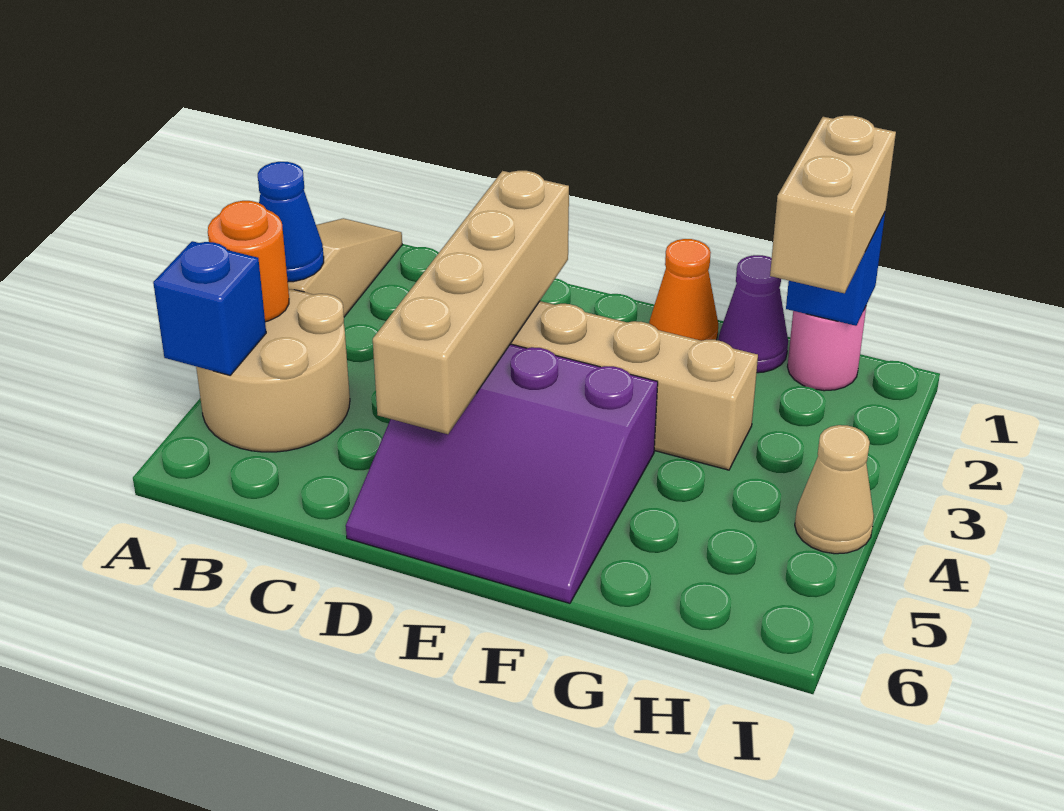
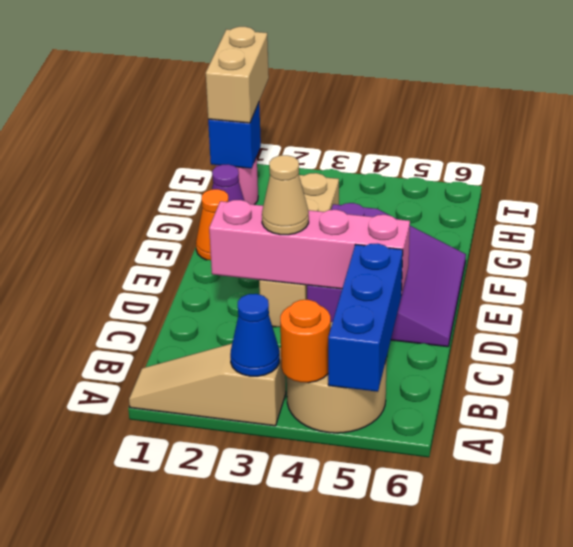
blue 1x1 brick [153,241,266,375] -> blue 1x3 brick [328,243,403,392]
tan 1x4 brick [373,171,569,434] -> pink 1x4 brick [209,200,410,295]
tan 1x2 brick [770,116,896,293] -> tan 1x2 brick turned to [206,27,269,123]
tan 1x1 cone [795,425,874,554] -> tan 1x1 cone moved to [262,155,309,235]

